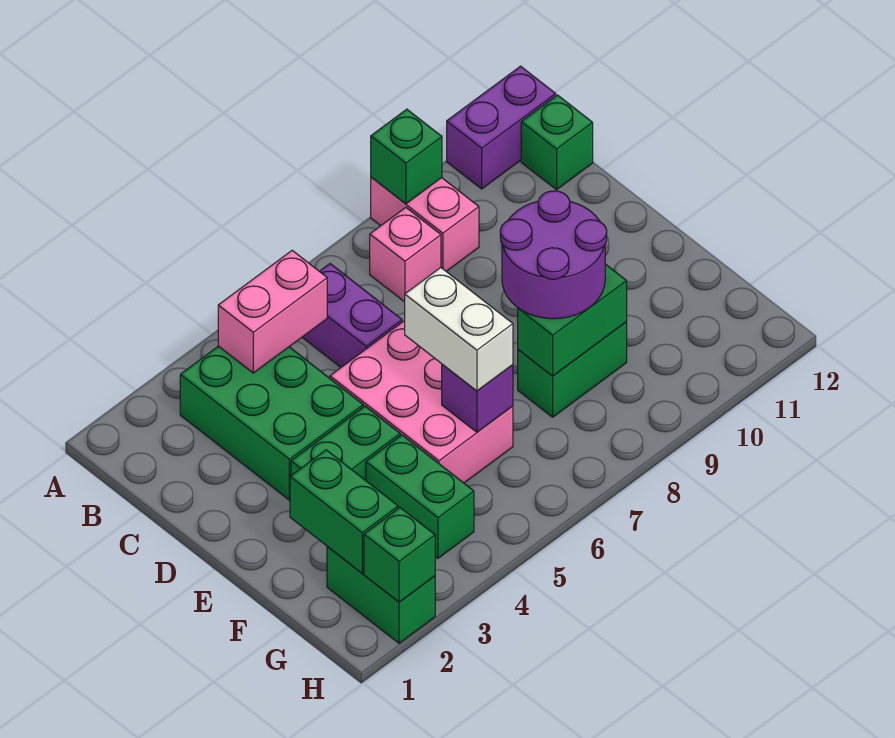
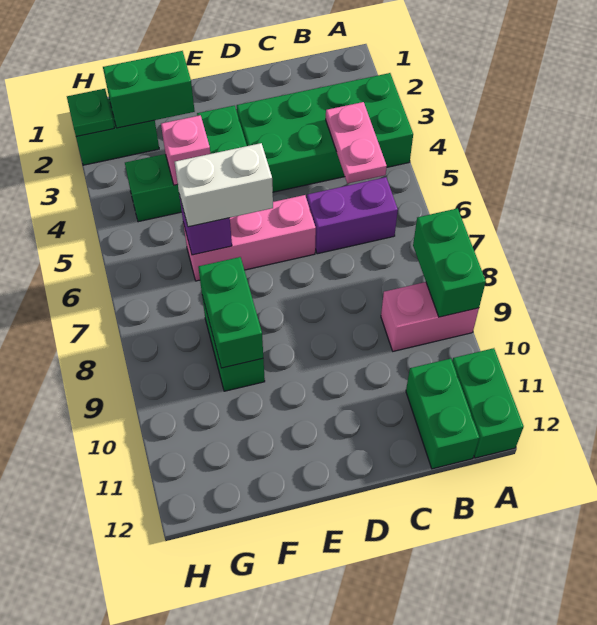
green 1x1 brick [371,109,442,204] -> green 1x2 brick [413,208,486,317]
purple 1x2 brick [447,66,556,189] -> green 1x2 brick [452,348,524,458]
green 2x3 brick [180,346,363,500] -> green 2x4 brick [237,73,413,192]
pink 1x2 brick [218,250,327,373] -> pink 1x2 plate [326,102,387,183]
pink 1x1 brick [370,208,441,302] -> pink 1x1 brick moved to [161,115,210,185]
green 1x1 brick [521,95,593,190] -> green 1x2 brick [406,359,479,469]
pink 2x3 brick [330,321,513,483] -> pink 1x3 brick [183,195,316,281]
purple 2x2 round brick [500,191,607,319] -> none
green 1x1 brick [364,508,435,602] -> green 1x1 plate [67,89,114,137]

